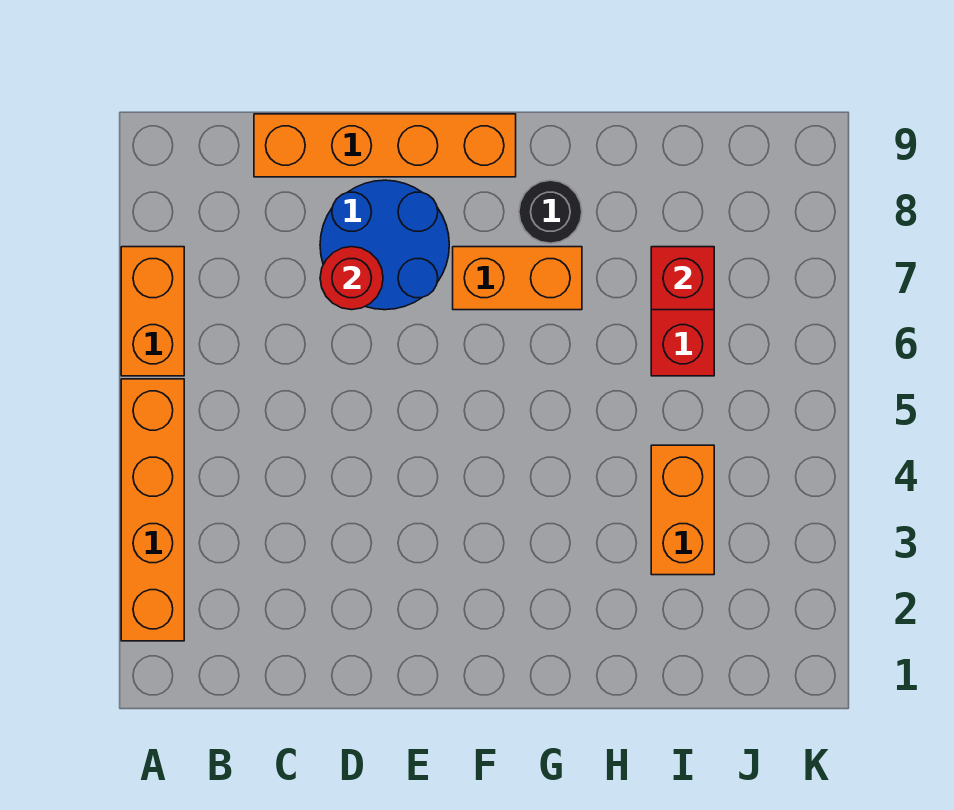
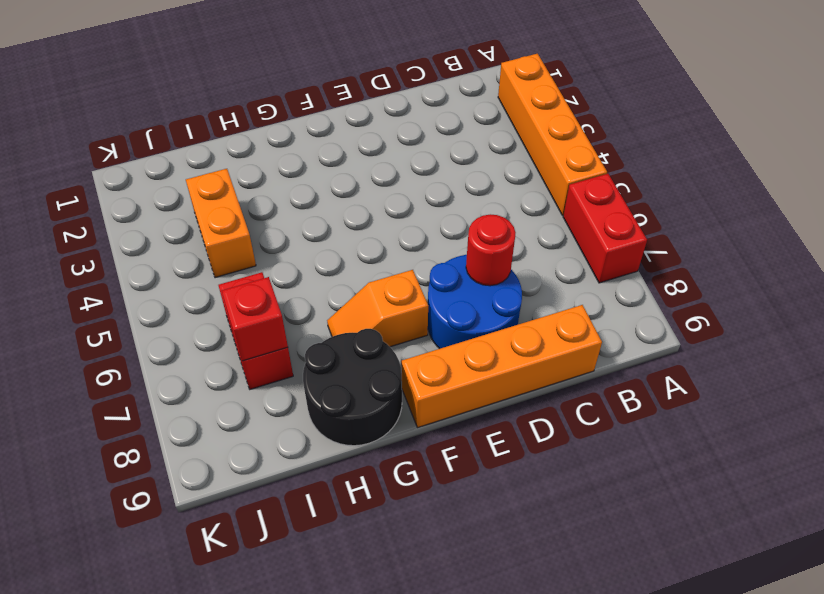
orange 1x2 brick [121,247,184,376] -> red 1x2 brick [563,174,647,283]
orange 1x2 brick [453,247,582,310] -> orange 1x2 slope [327,270,428,347]
black 1x1 round brick [519,180,582,243] -> black 2x2 round brick [303,329,402,446]

